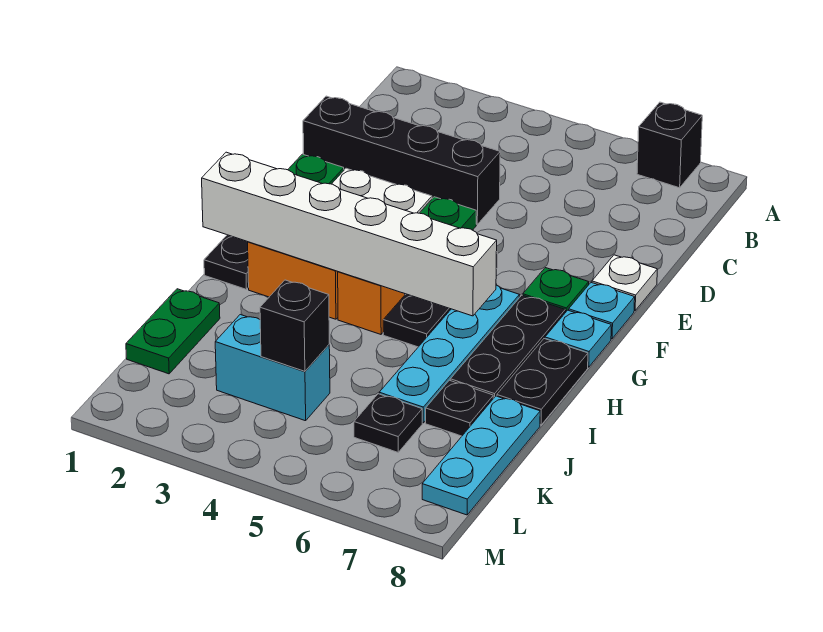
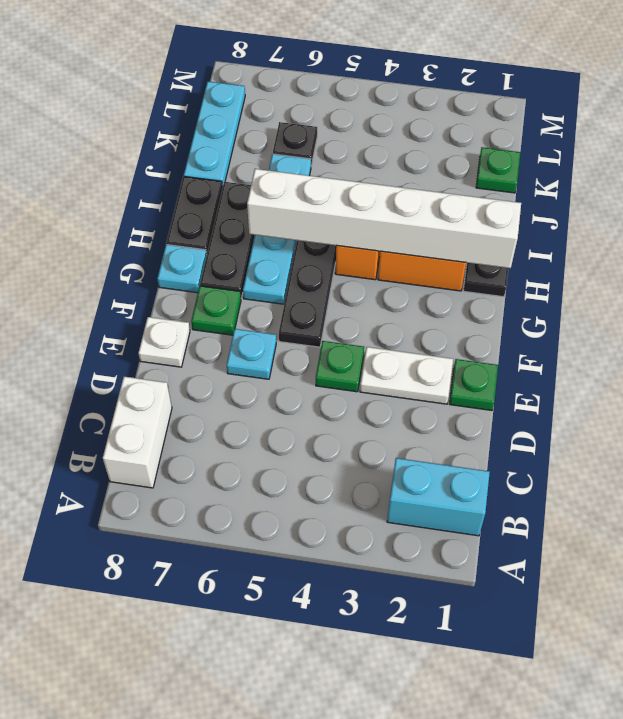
black 1x1 brick [637,102,702,188] -> none
none -> white 1x2 brick [103,377,172,488]
black 1x4 brick [303,96,500,224] -> none
cyan 1x1 plate [569,283,635,339] -> cyan 1x1 plate moved to [227,329,276,379]
green 1x2 plate [126,289,220,374] -> green 1x1 plate [476,147,520,193]
black 1x1 plate [426,380,493,436] -> none
cyan 1x2 brick [215,314,330,421] -> cyan 1x2 brick moved to [387,458,490,536]
black 1x1 brick [260,280,329,371] -> none

